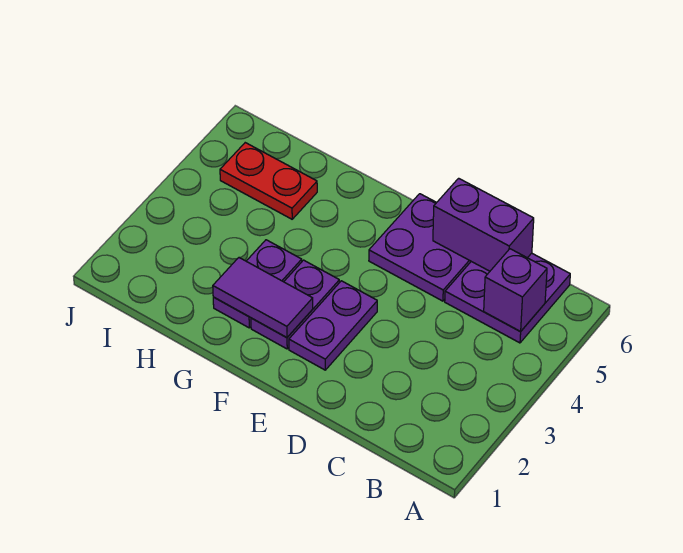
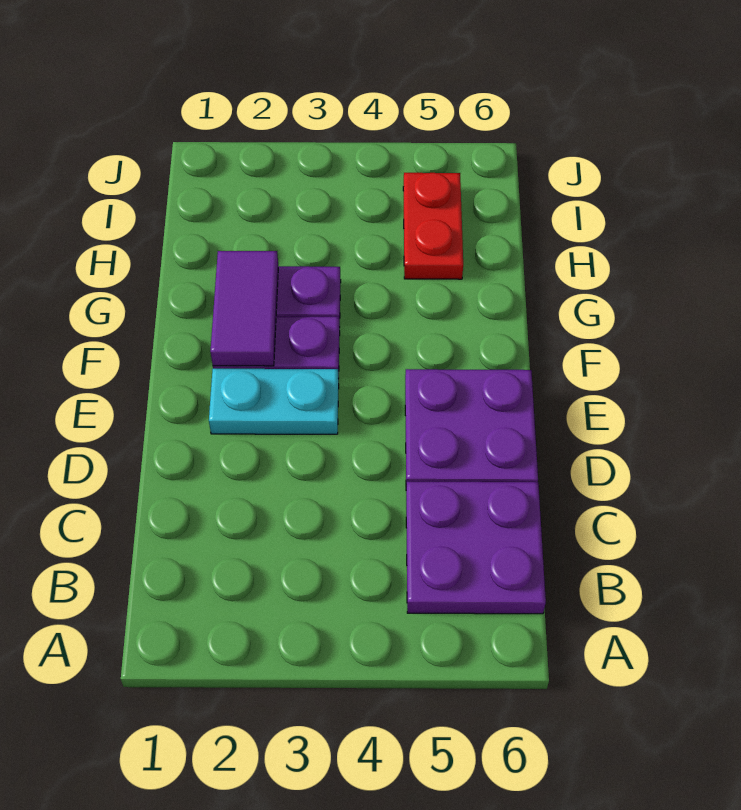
purple 1x1 brick [484,249,547,332] -> none
purple 1x2 brick [433,178,534,271] -> none
purple 1x2 plate [289,281,377,370] -> cyan 1x2 plate [209,369,339,434]

